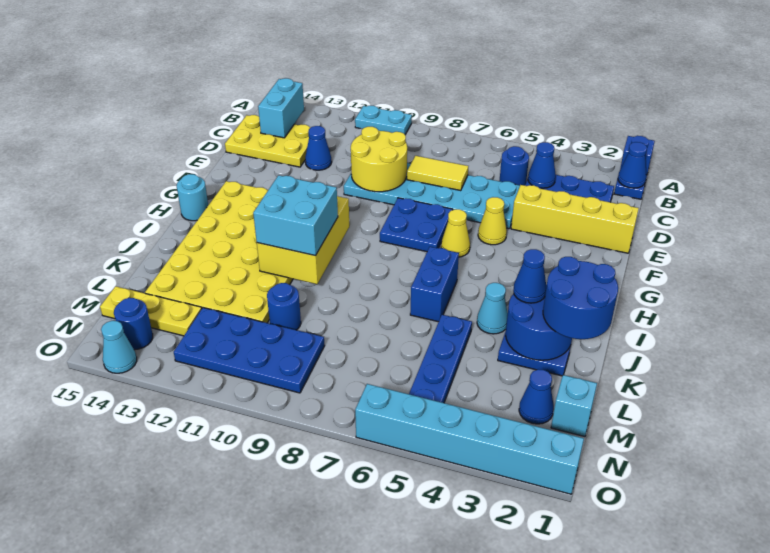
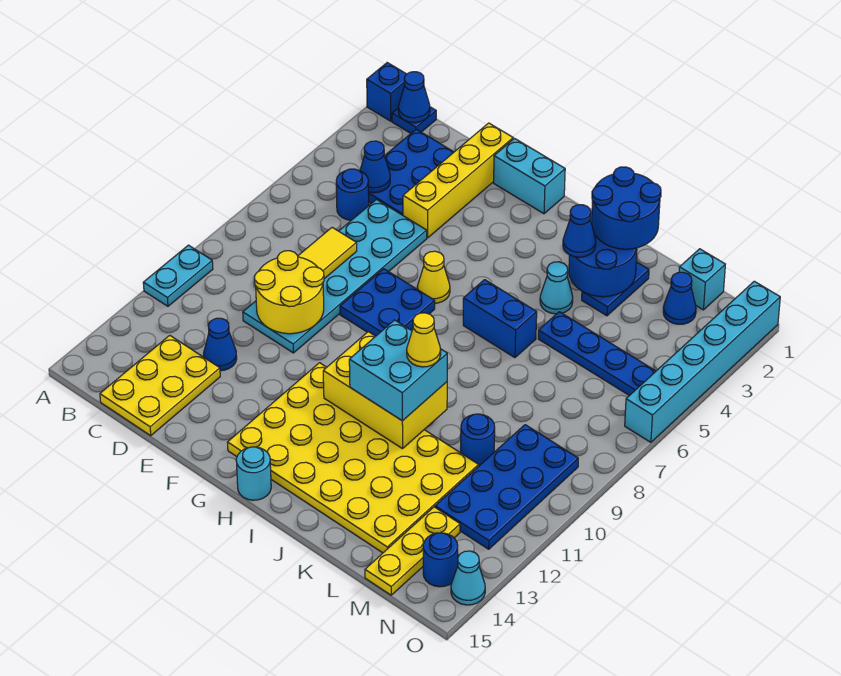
cyan 1x2 brick [258,78,304,138] -> cyan 1x2 brick moved to [494,139,565,214]
yellow 1x1 cone [478,197,507,245] -> yellow 1x1 cone moved to [407,313,441,367]

